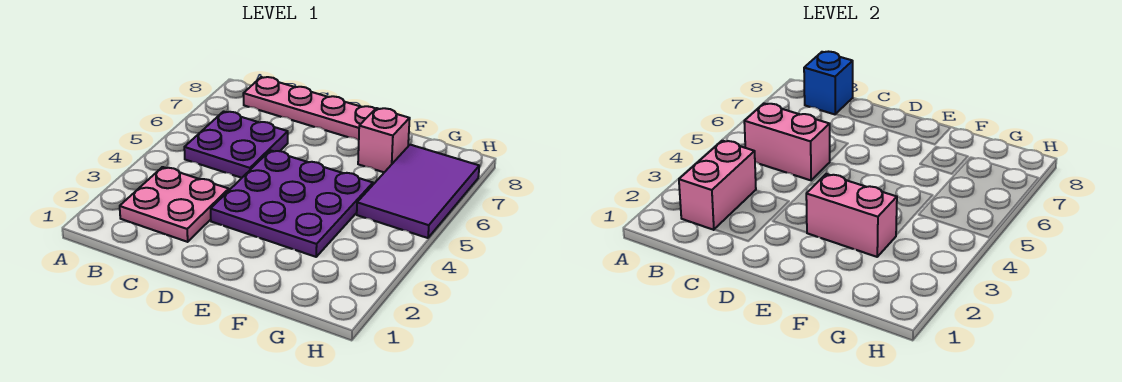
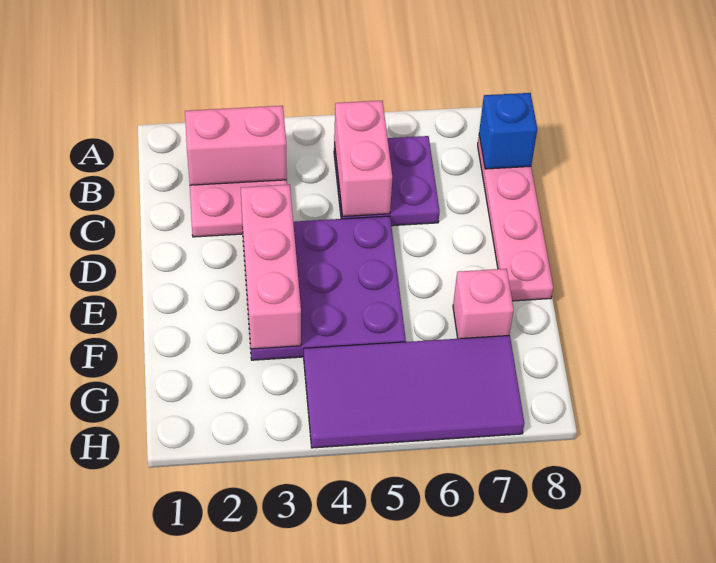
pink 1x2 brick [806,174,897,257] -> pink 1x3 brick [241,185,301,349]
purple 2x3 tile [357,145,479,238] -> purple 2x4 tile [304,335,524,448]

